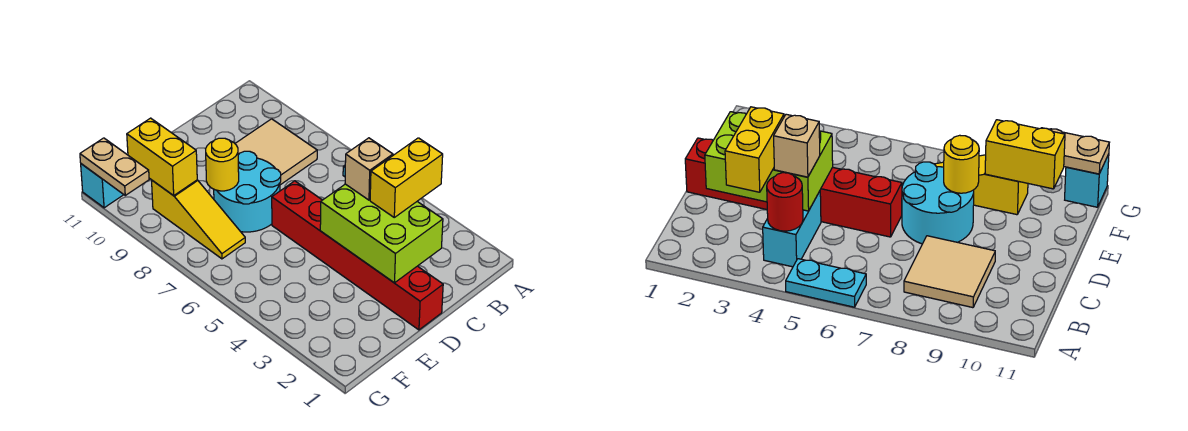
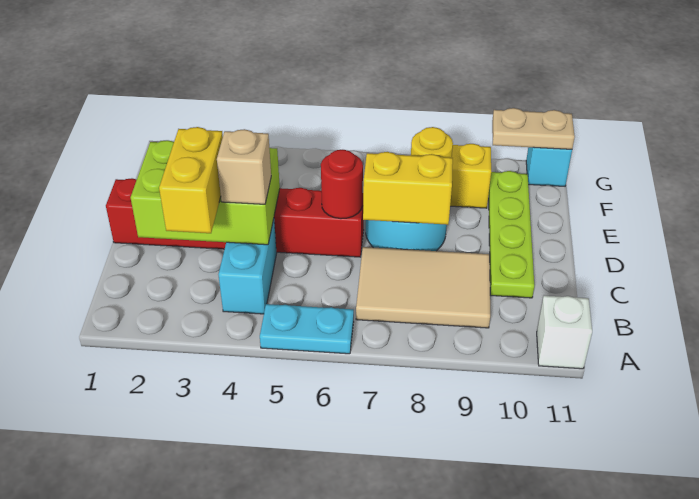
none -> white 1x1 brick [537,296,592,369]
red 1x1 round brick [767,173,803,231] -> red 1x1 round brick moved to [321,150,363,219]
tan 2x2 tile [235,119,317,185] -> tan 2x3 tile [356,247,490,328]
none -> lime 1x4 plate [489,171,534,298]
yellow 1x2 brick [127,118,197,196] -> yellow 1x2 brick moved to [363,152,453,225]

